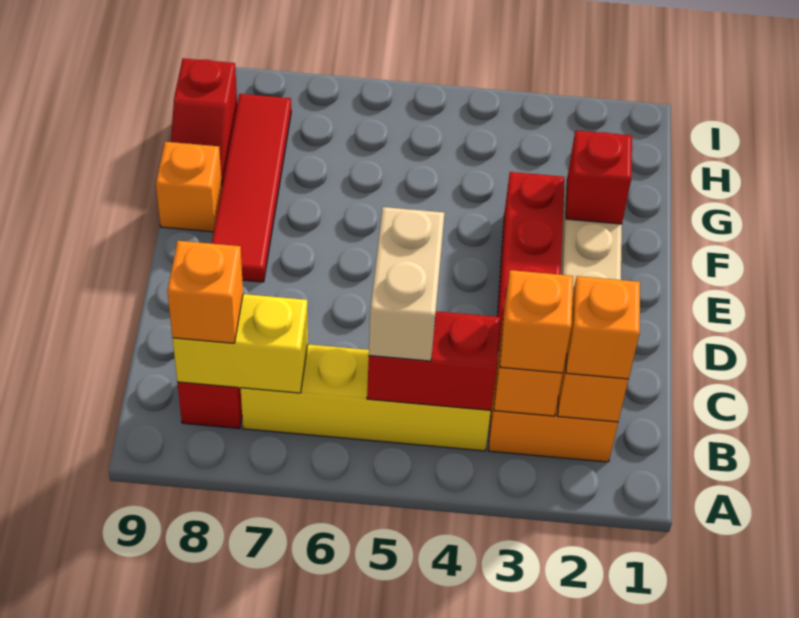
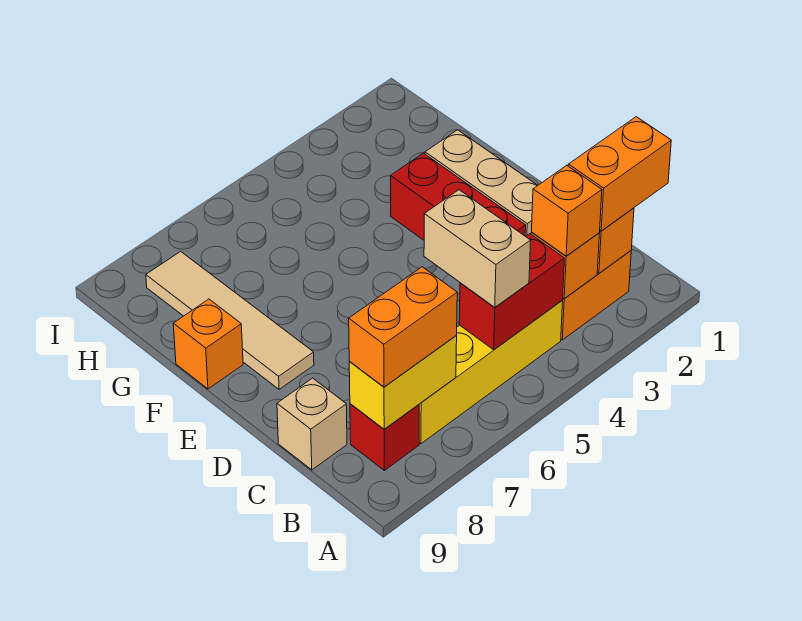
orange 1x1 brick [566,276,640,379] -> orange 1x2 brick [568,117,671,231]
orange 1x1 brick [167,241,243,343] -> orange 1x2 brick [349,267,457,387]
none -> tan 1x1 brick [277,378,347,470]
red 1x4 tile [211,94,291,282] -> tan 1x4 tile [146,251,314,389]
red 1x1 brick [566,131,632,224] -> none
red 1x2 slope [171,58,237,184] -> none

